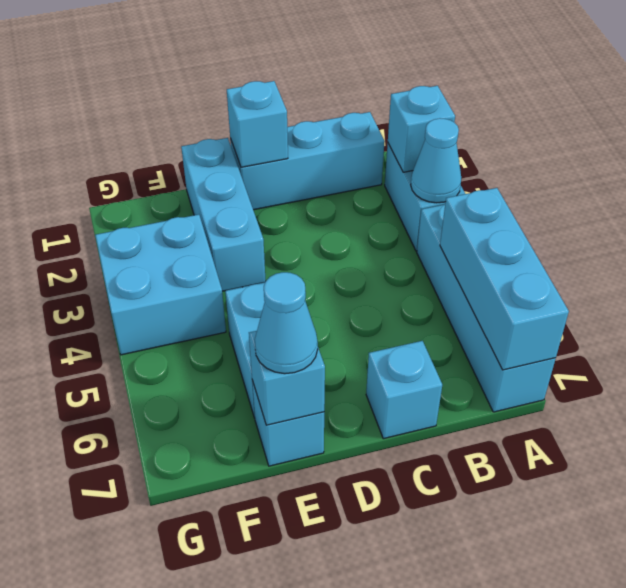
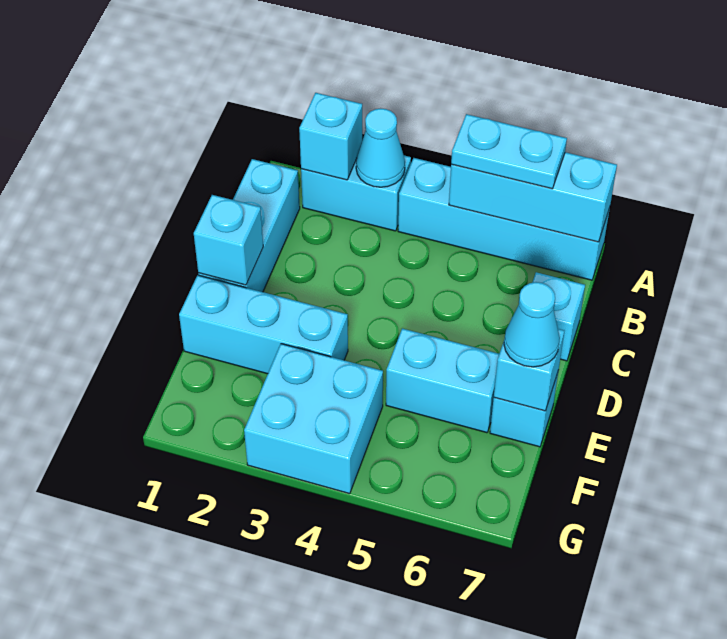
none -> cyan 1x2 plate [451,114,567,189]

